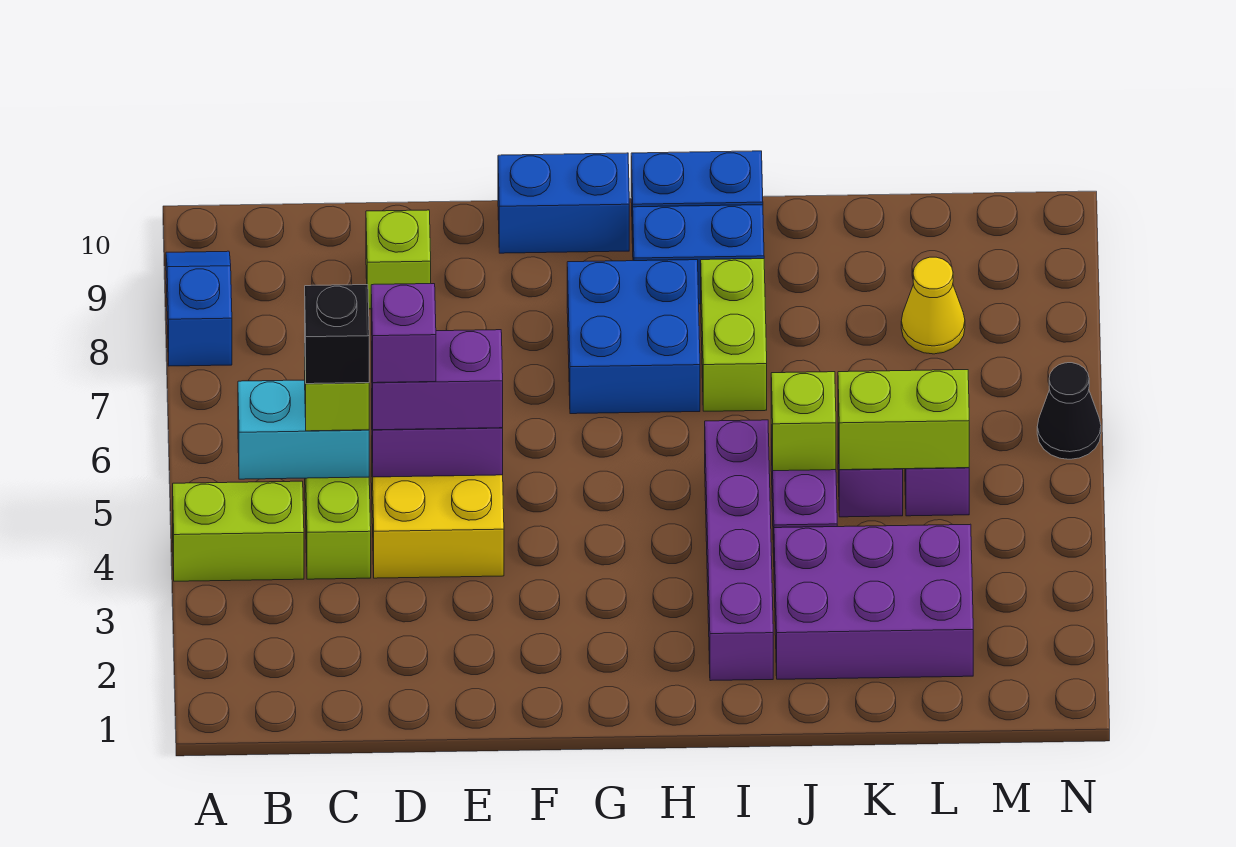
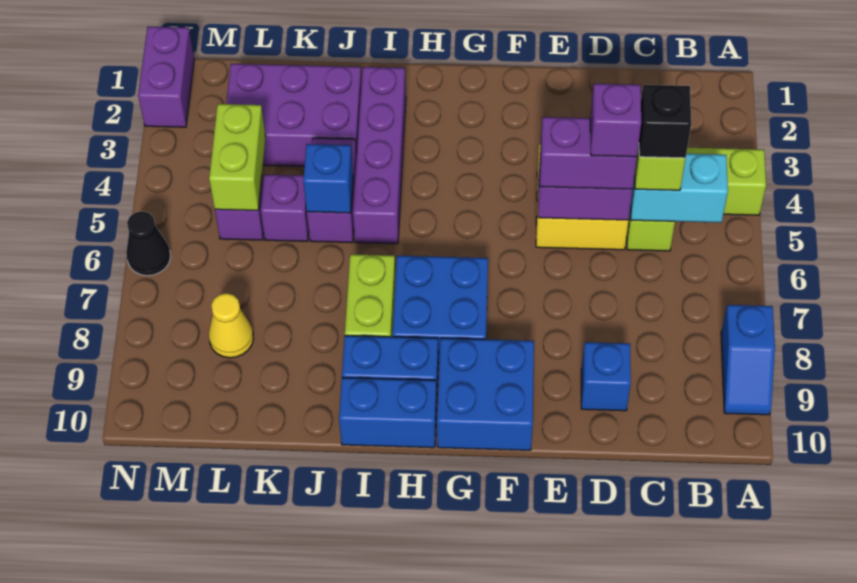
lime 1x1 brick [366,210,431,309] -> blue 1x1 brick [581,342,631,411]
blue 1x2 brick [498,153,629,253] -> blue 2x2 brick [437,338,534,450]
lime 1x1 brick [771,372,836,471] -> blue 1x1 brick [303,144,353,213]
lime 1x2 brick [838,370,969,470] -> lime 1x2 brick turned to [209,104,265,210]
none -> purple 1x2 brick [138,27,194,127]

